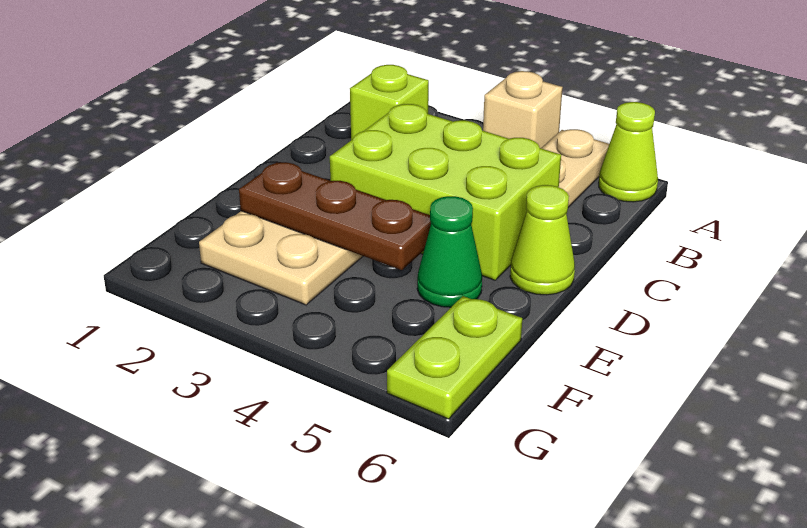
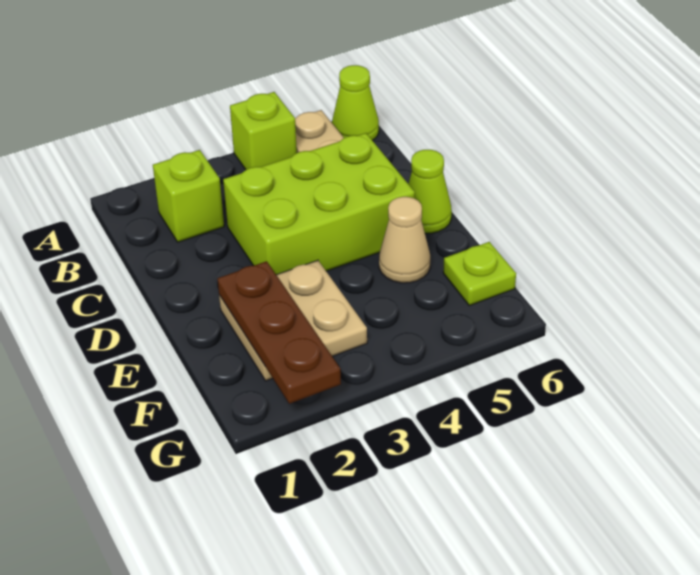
tan 1x1 brick [483,71,563,148] -> lime 1x1 brick [230,92,297,170]
brown 1x3 plate [239,162,431,270] -> brown 1x3 plate turned to [218,261,341,404]
green 1x1 cone [417,196,482,307] -> tan 1x1 cone [379,197,430,283]
lime 1x2 plate [387,296,522,419] -> lime 1x1 plate [443,242,516,306]

